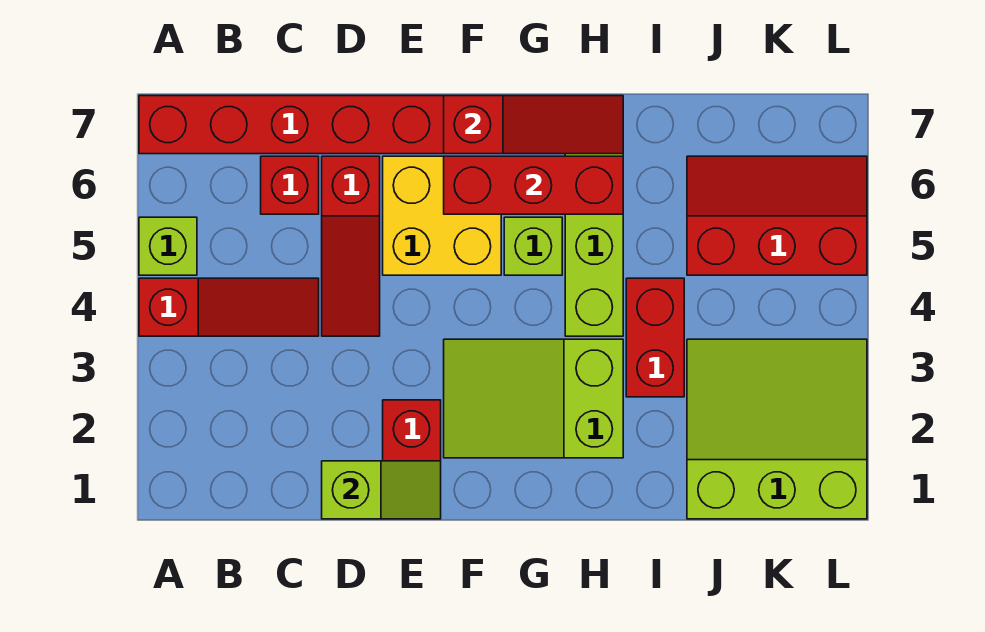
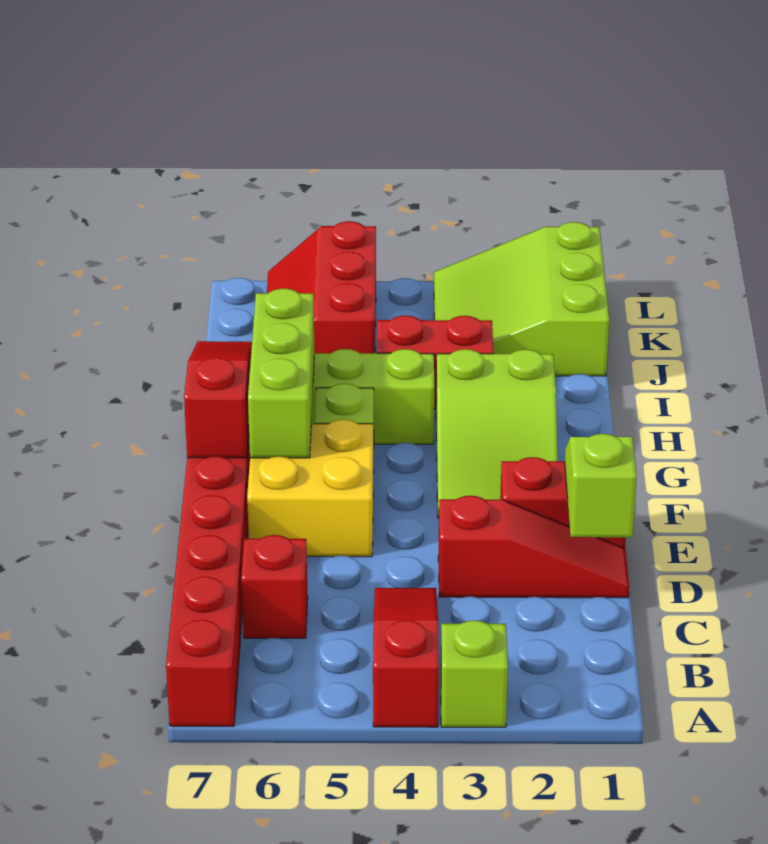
lime 1x1 brick [139,217,197,275] -> lime 1x1 brick moved to [441,620,508,727]
red 1x3 slope [322,156,380,336] -> red 1x3 slope moved to [438,496,629,598]
red 1x3 brick [444,156,623,214] -> lime 1x3 brick [248,288,315,458]

